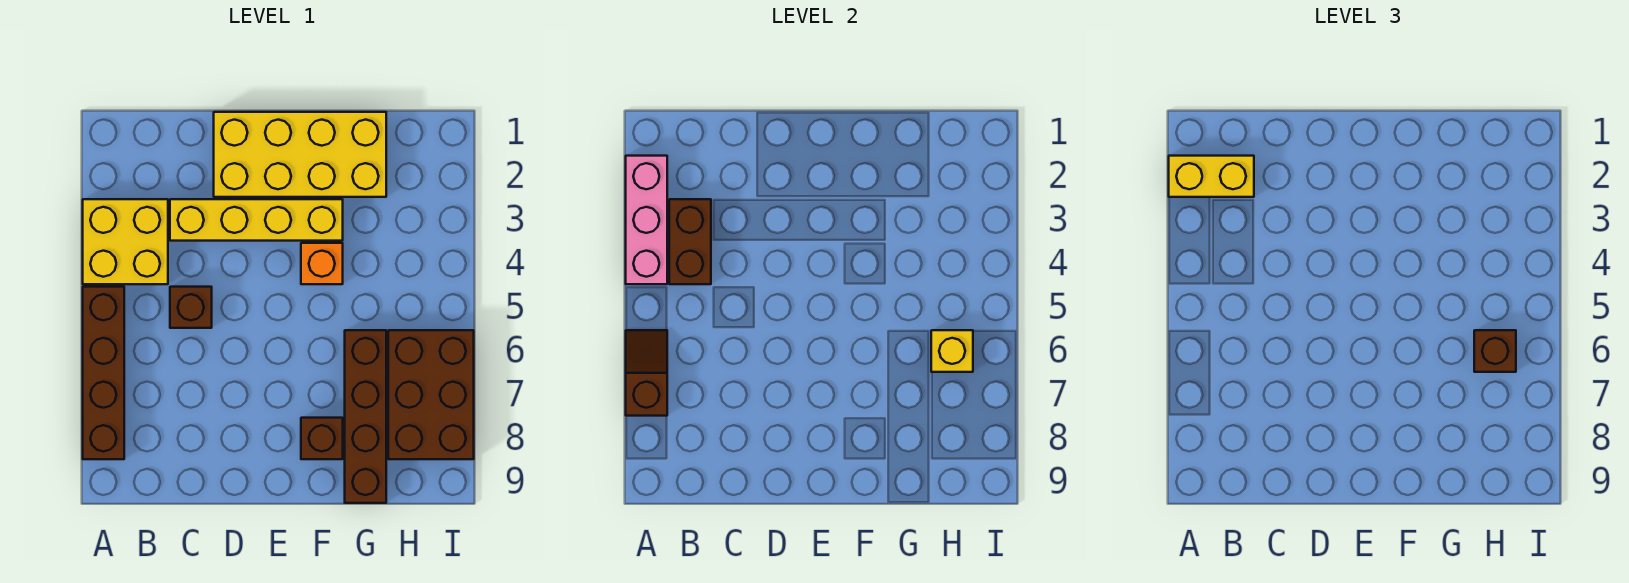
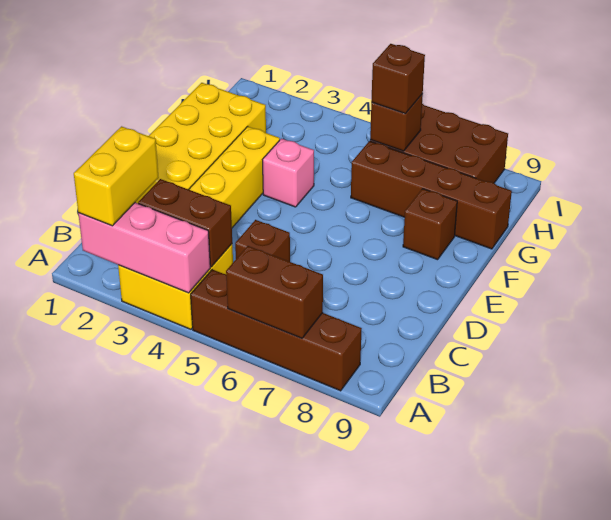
brown 1x2 slope [626,330,667,416] -> brown 1x2 brick [226,246,323,338]
orange 1x1 brick [301,243,343,284] -> pink 1x1 brick [263,139,314,207]
yellow 1x1 brick [931,330,973,372] -> brown 1x1 brick [370,94,423,151]

